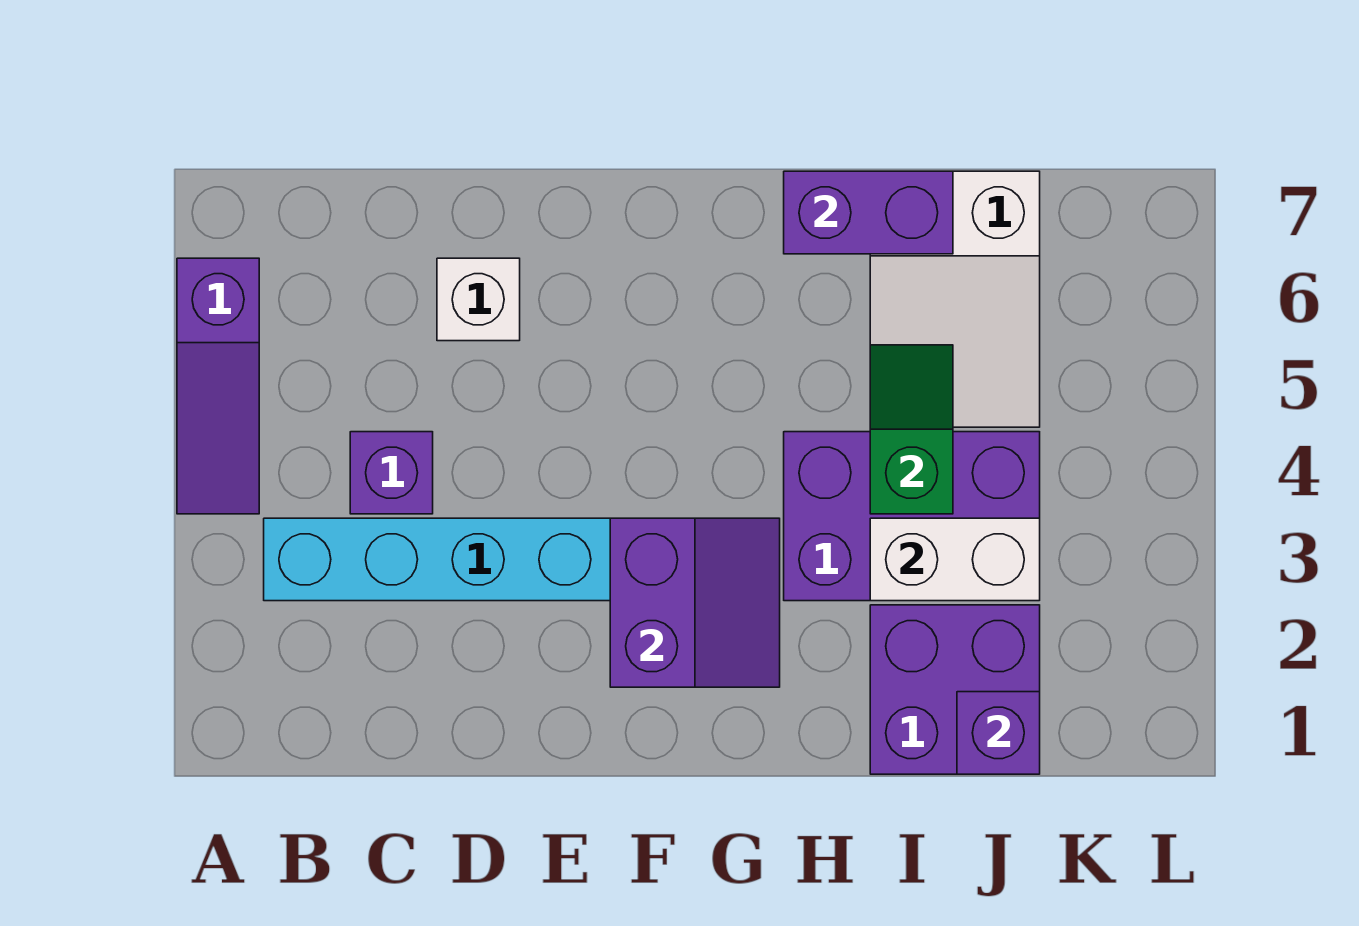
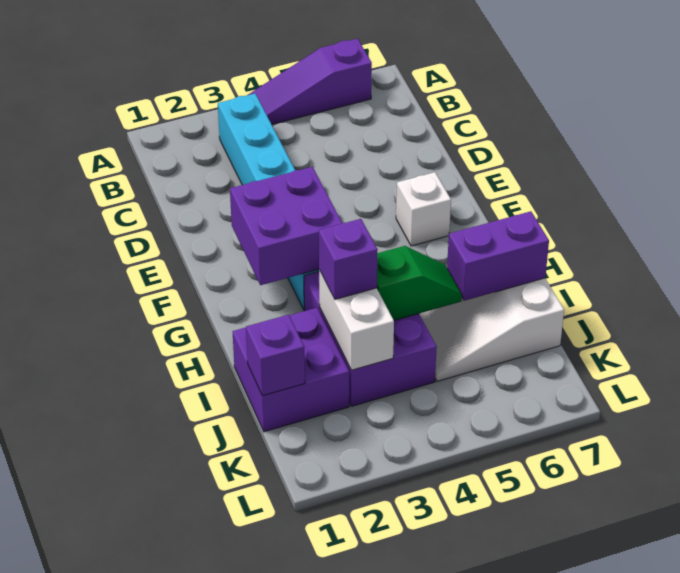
purple 1x1 brick [350,432,433,514] -> purple 1x1 brick moved to [319,219,378,299]
white 1x1 brick [437,258,520,341] -> white 1x1 brick moved to [396,172,451,246]
purple 2x2 slope [610,518,780,687] -> purple 2x2 brick [230,167,342,285]
purple 1x2 brick [784,171,953,254] -> purple 1x2 brick turned to [447,211,549,301]

